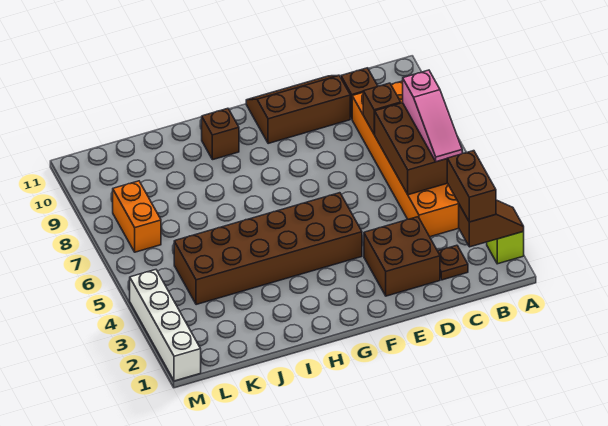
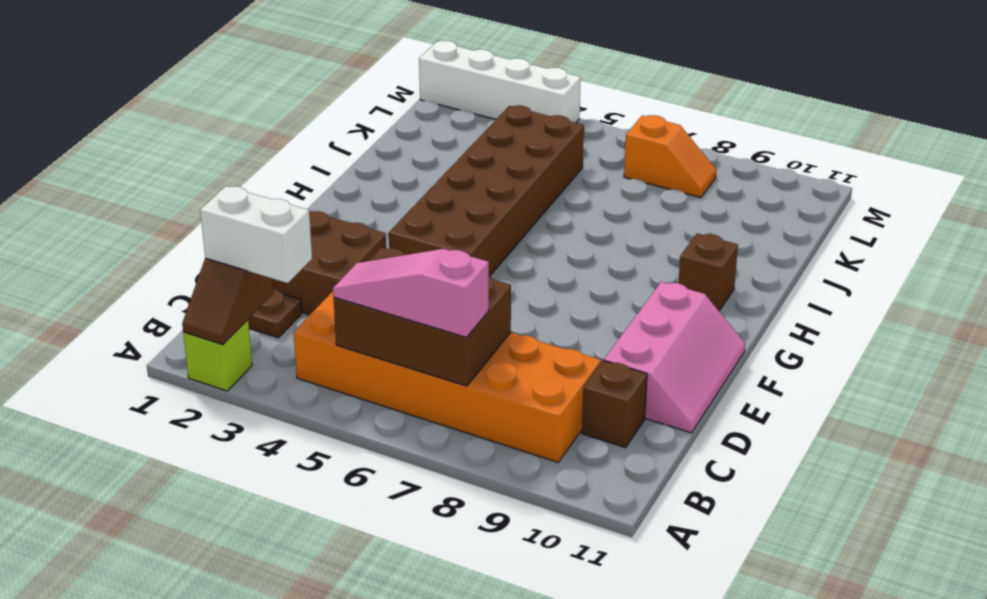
brown 1x2 brick [447,151,496,222] -> white 1x2 brick [200,186,312,283]
brown 1x1 brick [363,83,401,134] -> none
brown 2x3 slope [246,75,350,144] -> pink 2x3 slope [604,282,745,433]
orange 1x2 brick [113,181,161,252] -> orange 1x2 slope [624,115,716,198]

